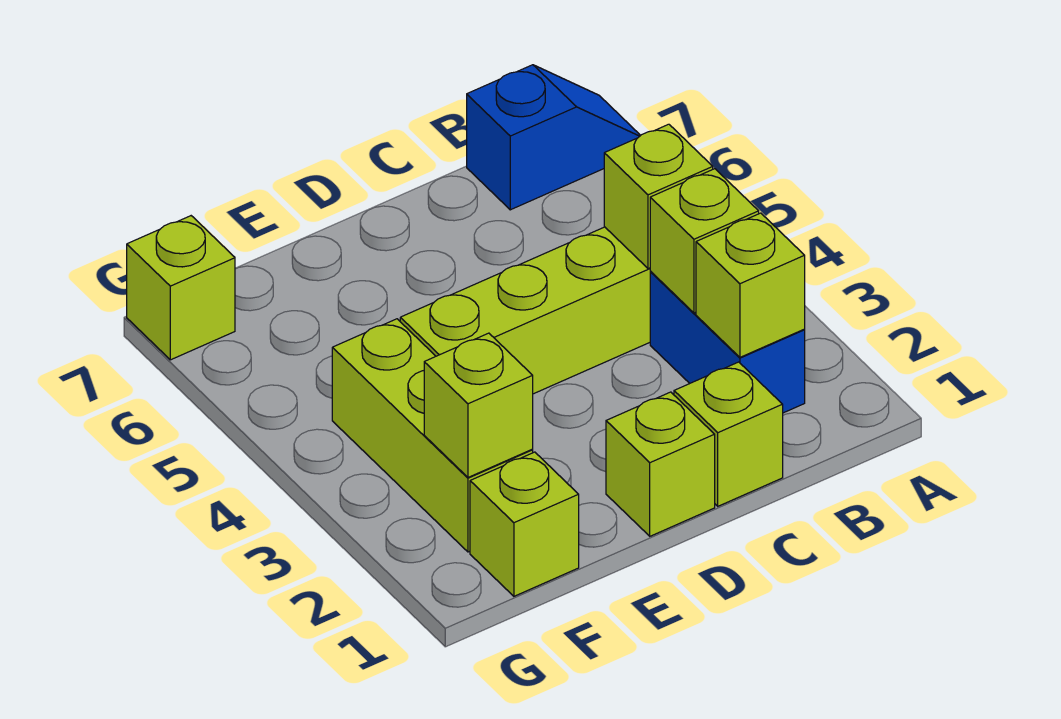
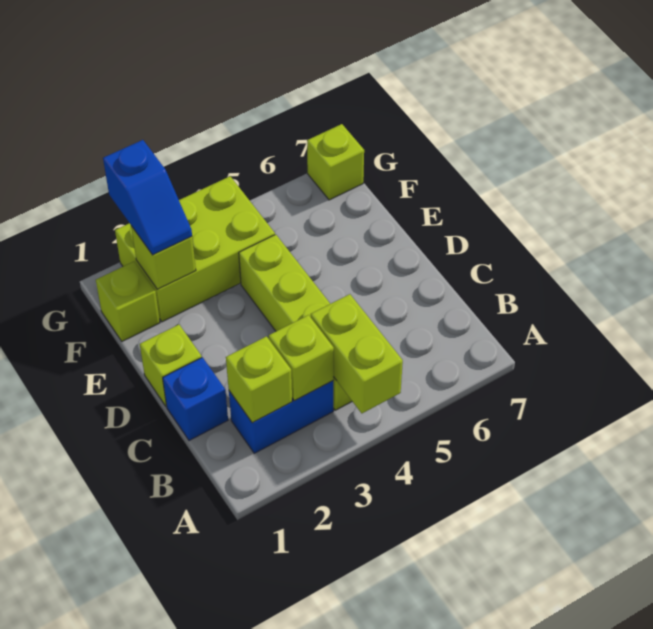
blue 1x2 slope [467,65,641,210] -> blue 1x2 slope moved to [103,140,192,255]
lime 1x1 brick [604,124,713,269] -> lime 1x2 brick [311,294,403,413]
lime 1x1 brick [674,362,783,506] -> blue 1x1 brick [163,357,228,441]
lime 1x3 brick [332,319,533,552] -> lime 2x3 brick [115,176,275,322]

